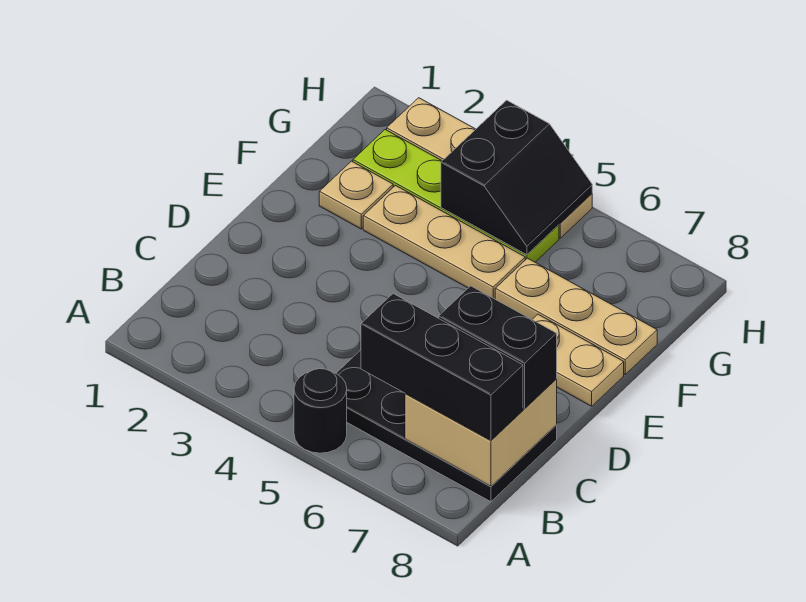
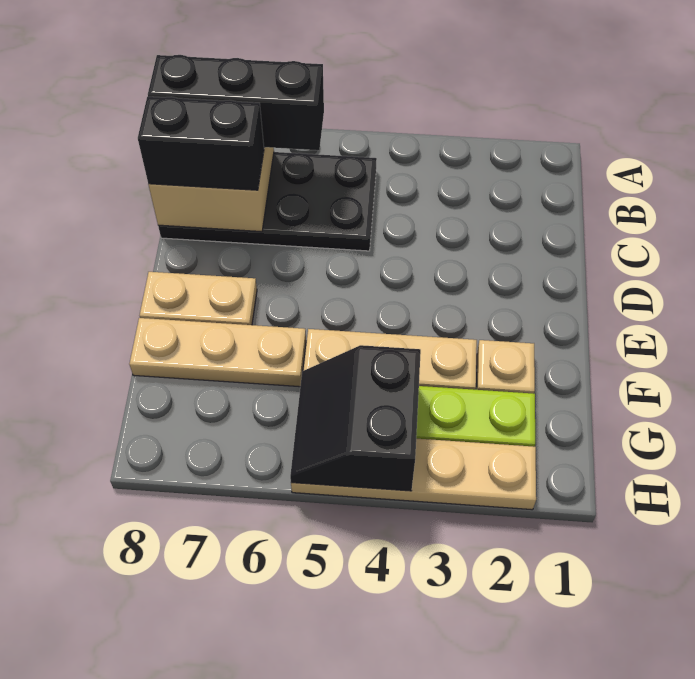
black 1x1 round brick [294,369,347,453] -> none

